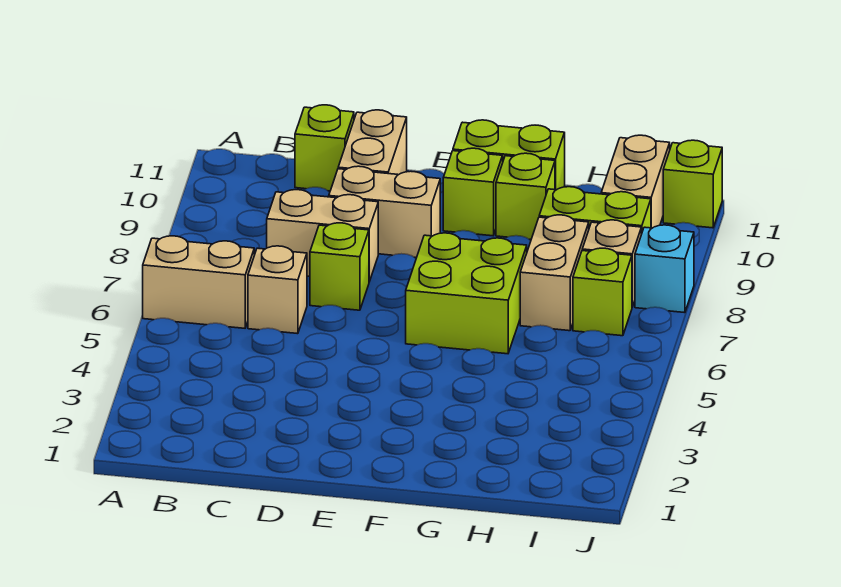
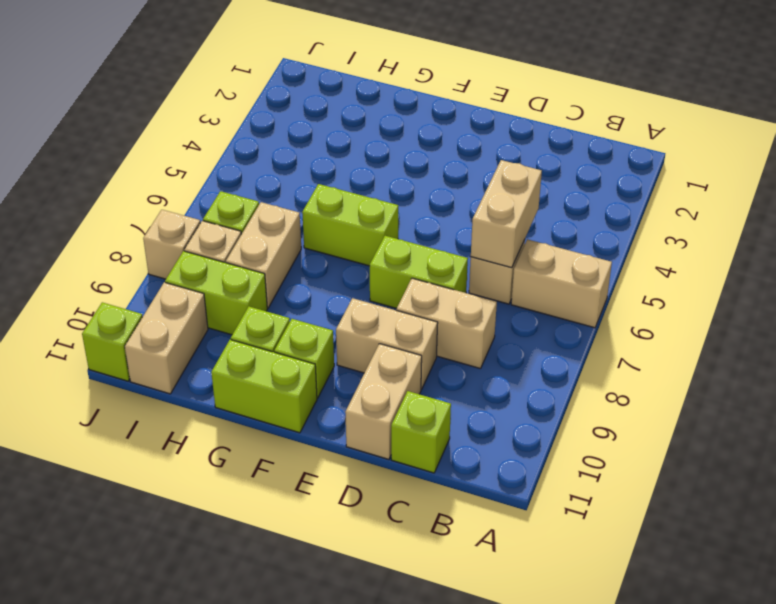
none -> tan 1x2 brick [471,160,542,268]
lime 1x1 brick [310,223,369,310] -> lime 1x2 brick [370,236,468,308]
lime 2x2 brick [406,233,527,354] -> lime 1x2 brick [302,184,398,266]
cyan 1x1 brick [635,225,694,313] -> tan 1x1 brick [143,210,200,279]

